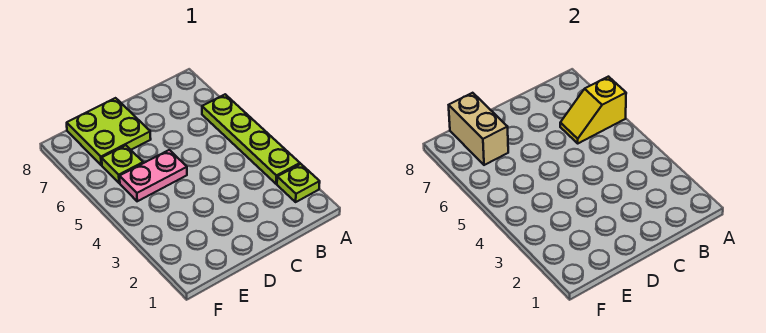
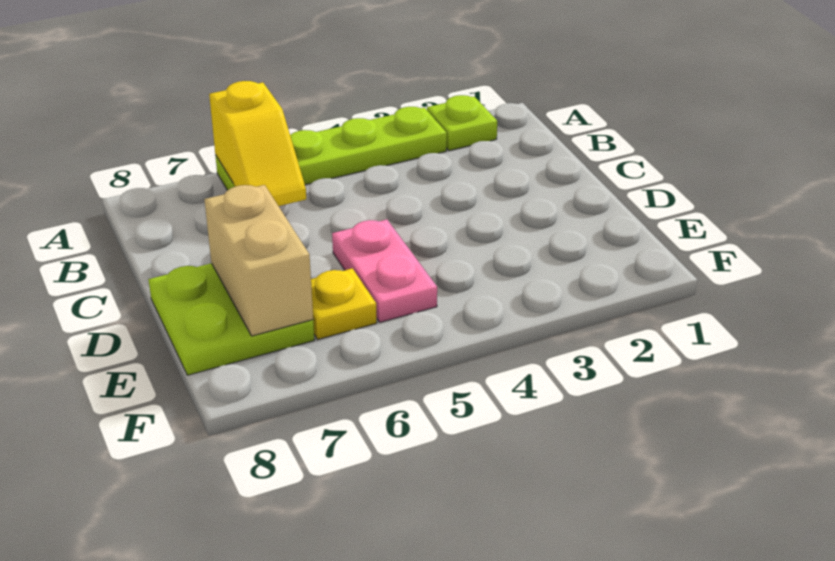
lime 1x1 plate [102,145,143,183] -> yellow 1x1 plate [311,268,377,339]
tan 1x2 brick [449,93,508,165] -> tan 1x2 brick turned to [204,185,313,336]

